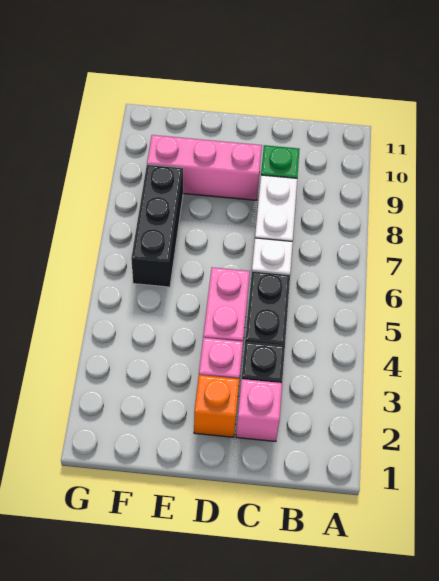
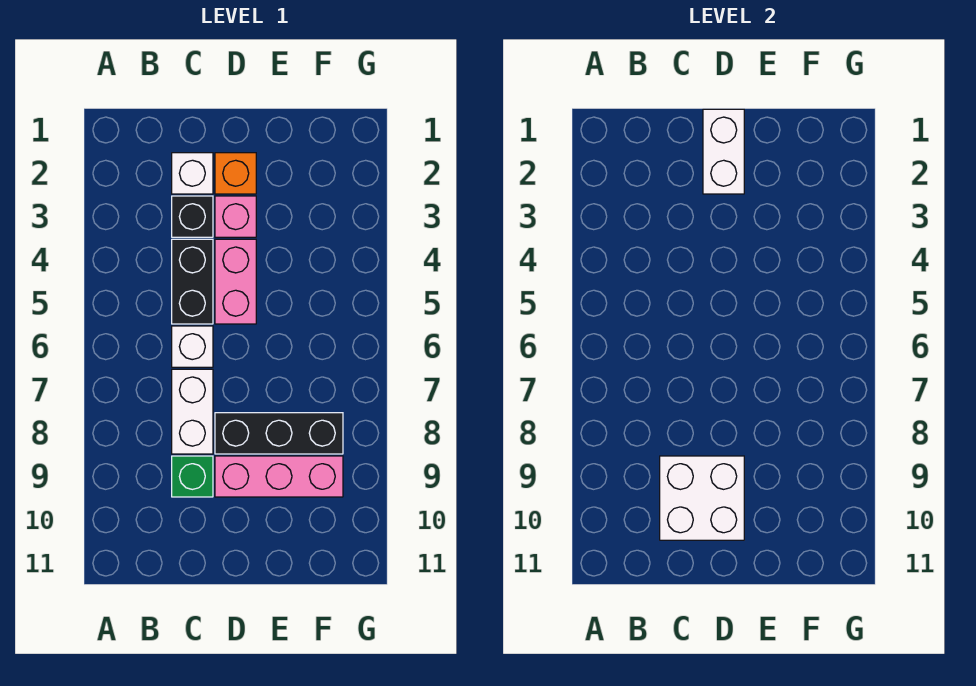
pink 1x1 brick [236,379,282,441] -> white 1x1 brick [172,153,213,194]
none -> white 2x2 brick [660,456,744,540]
none -> white 1x2 brick [703,109,744,194]
black 1x3 brick [131,165,183,287] -> black 1x3 brick turned to [215,413,343,454]

